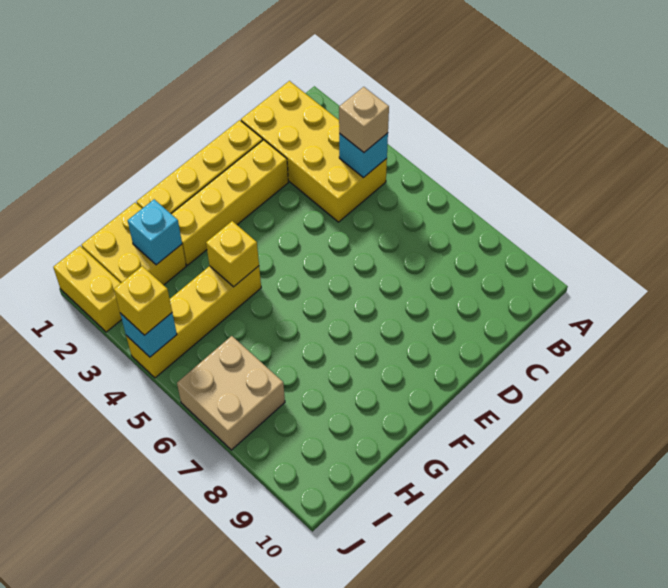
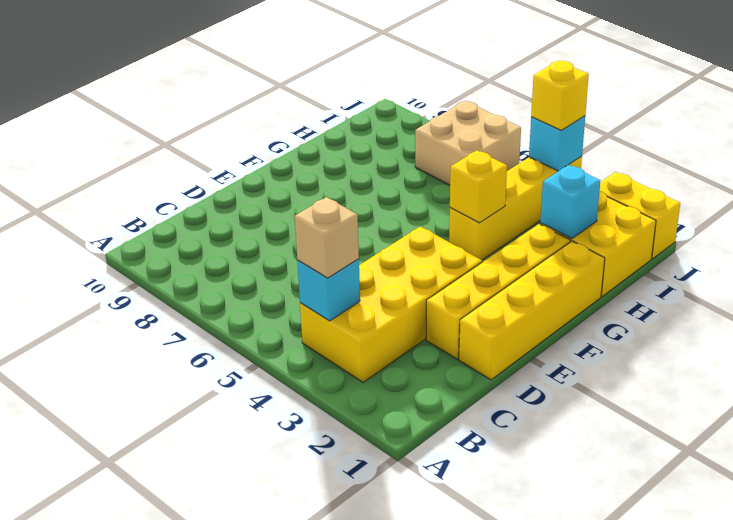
yellow 2x4 brick [241,81,387,222] -> yellow 2x4 brick turned to [300,226,482,382]

